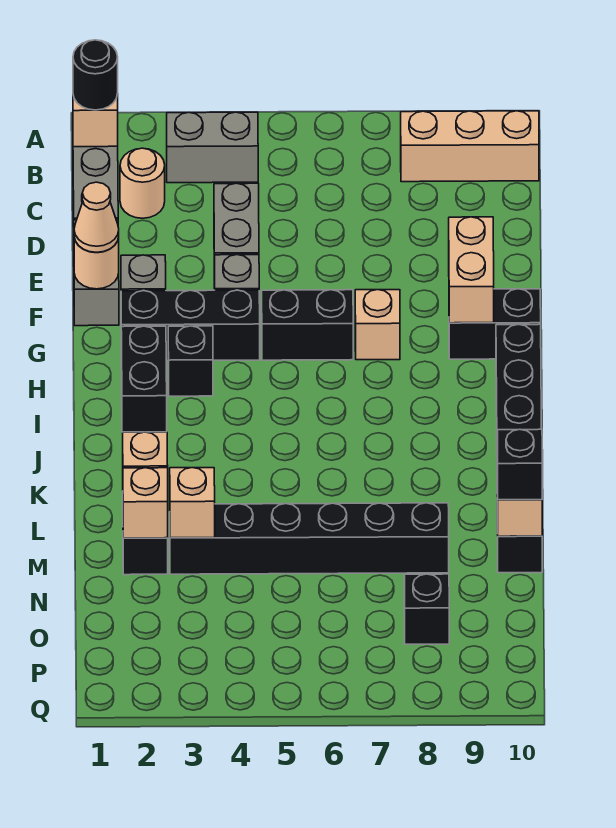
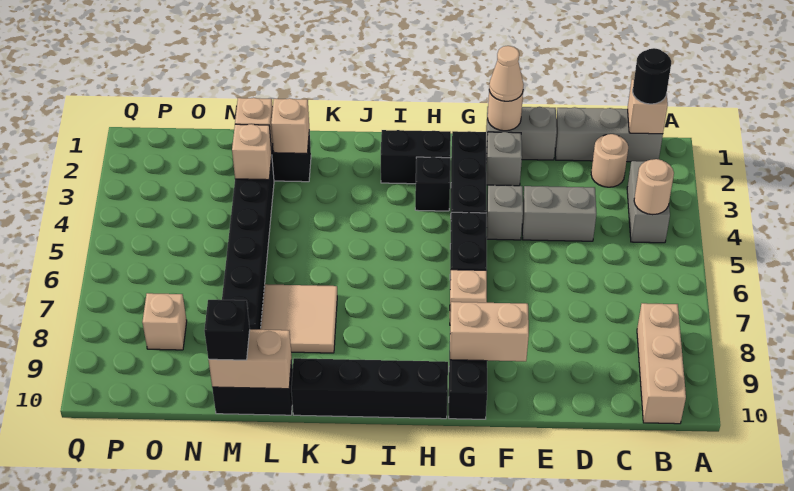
none -> tan 1x1 round brick [634,159,674,215]
none -> tan 2x2 tile [261,284,337,353]
black 1x1 brick [404,574,449,644] -> tan 1x1 brick [142,293,187,350]

